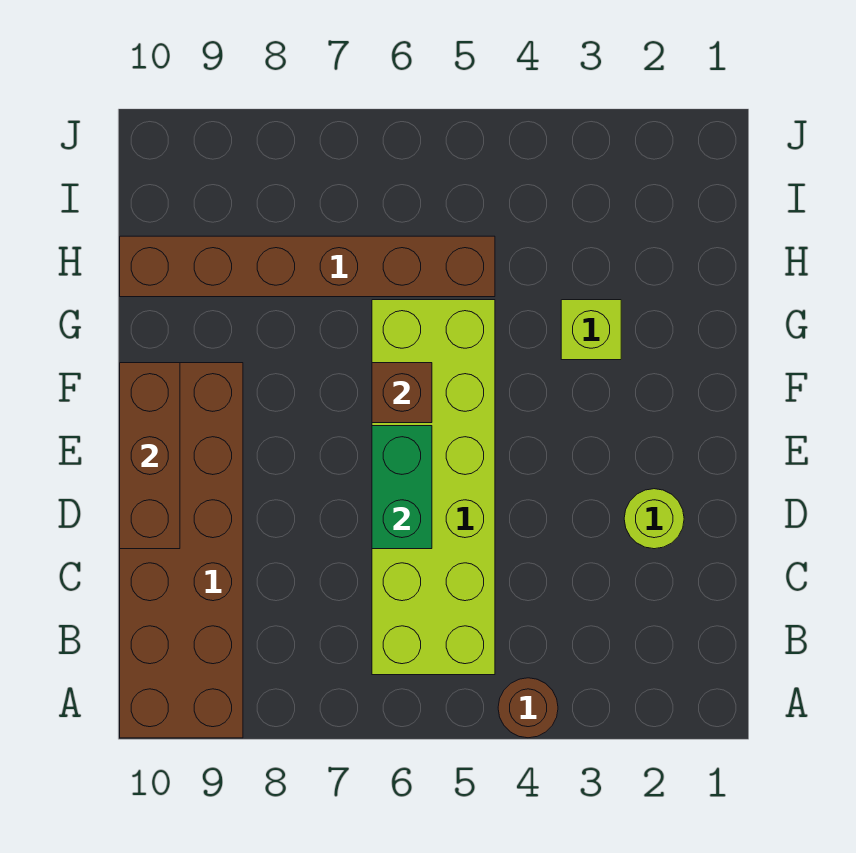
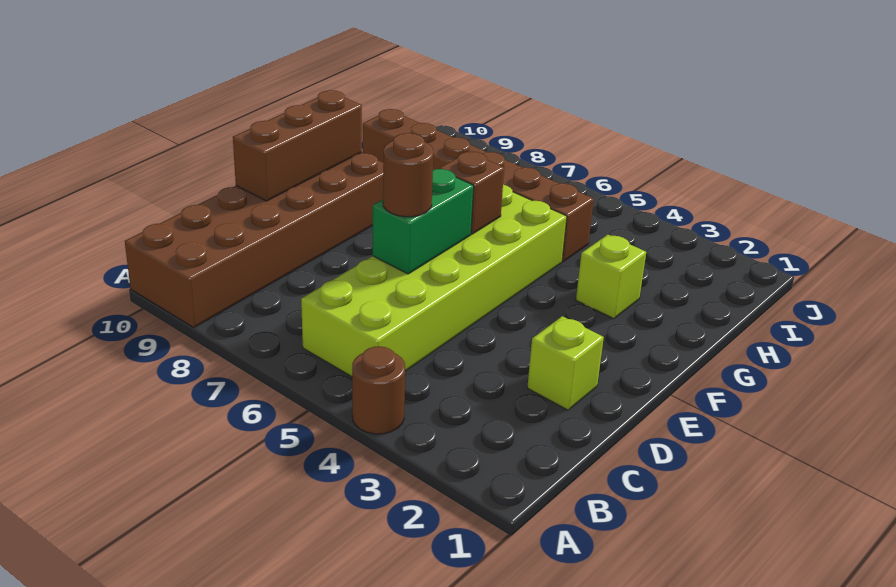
lime 1x1 round brick [624,489,684,549] -> lime 1x1 brick [527,316,604,410]
none -> brown 1x1 round brick [383,133,434,217]

